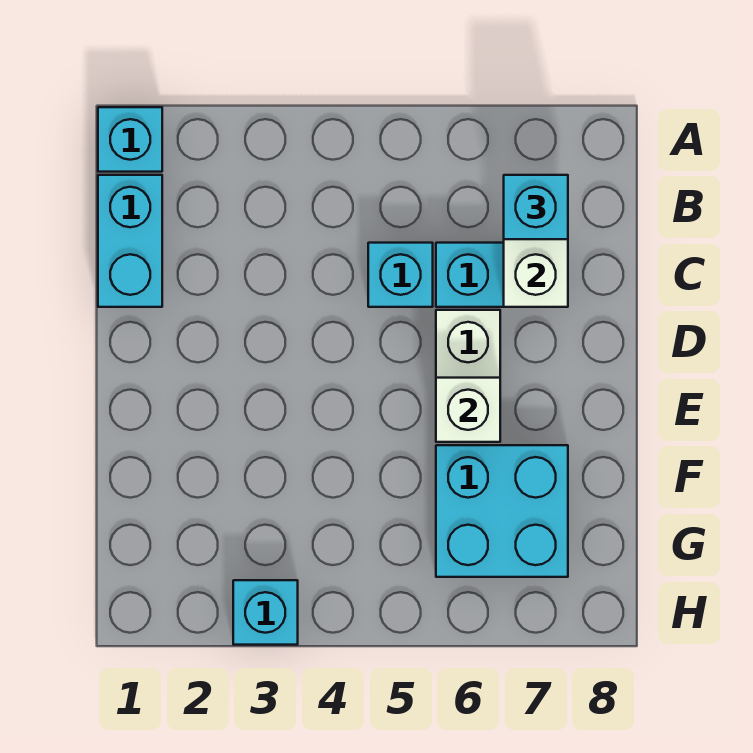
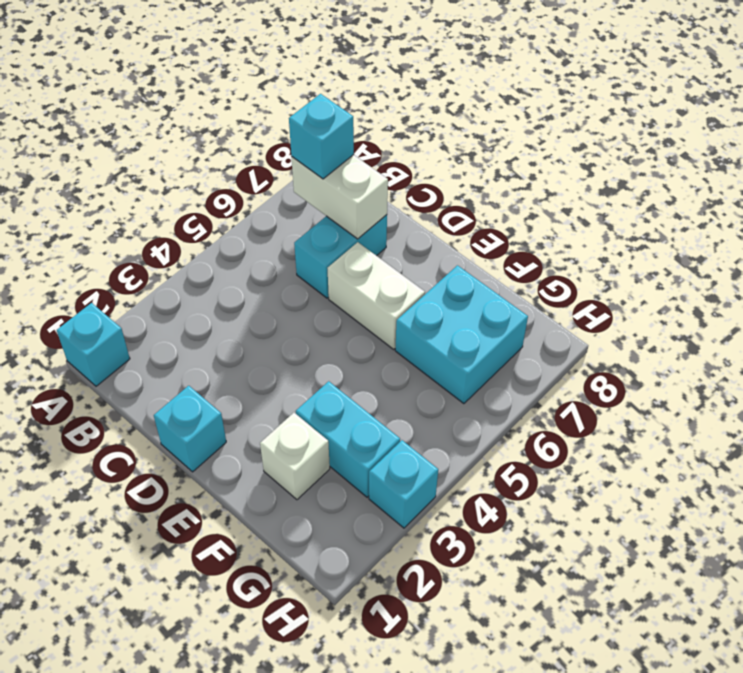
cyan 1x2 brick [98,175,162,307] -> cyan 1x2 brick moved to [296,381,400,497]
cyan 1x1 brick [368,243,433,307] -> cyan 1x1 brick moved to [154,386,226,472]
white 1x1 brick [436,378,500,442] -> white 1x1 brick moved to [260,413,330,500]

